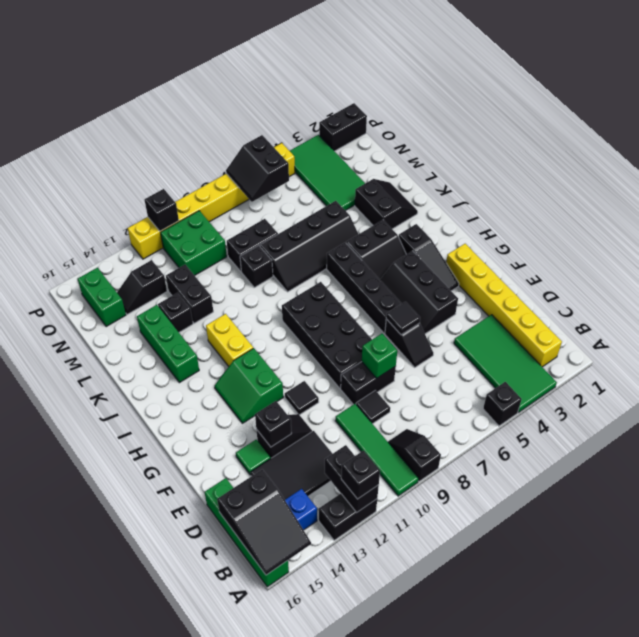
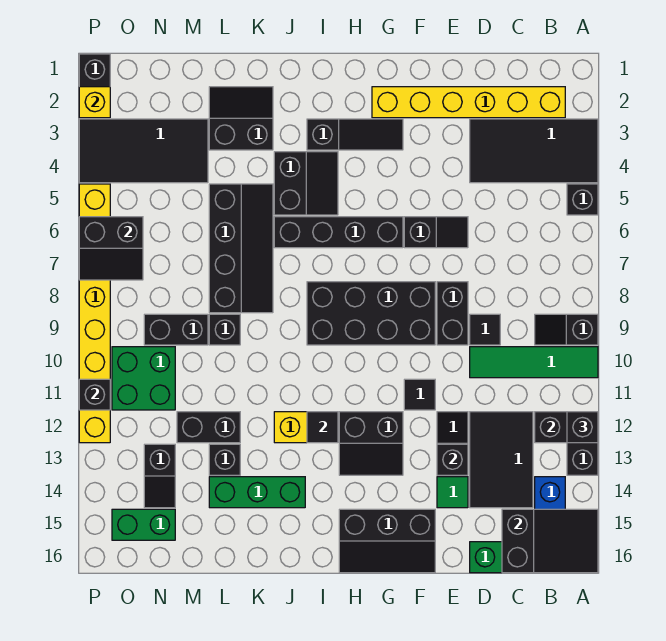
green 2x4 tile [454,315,557,413] -> black 2x4 tile [470,119,598,183]
green 1x1 brick [362,334,397,379] -> none
black 2x3 slope [380,251,458,334] -> black 2x3 slope moved to [339,509,435,573]
black 1x1 tile [386,302,420,335] -> black 1x1 tile moved to [307,412,338,443]
green 2x2 slope [215,348,283,423] -> black 2x2 slope [339,412,403,475]
green 2x4 tile [290,135,365,211] -> black 2x4 tile [79,119,208,183]
black 1x2 brick [227,219,278,271] -> black 1x2 brick turned to [144,314,208,345]
none -> yellow 1x1 brick [79,87,110,118]

